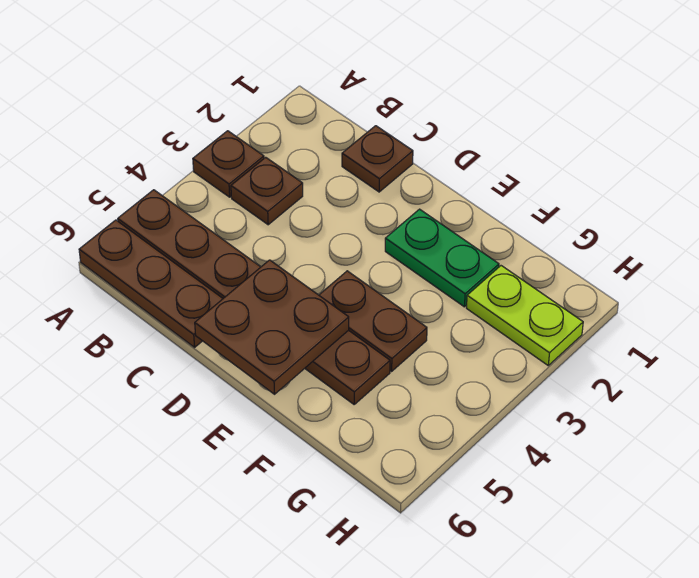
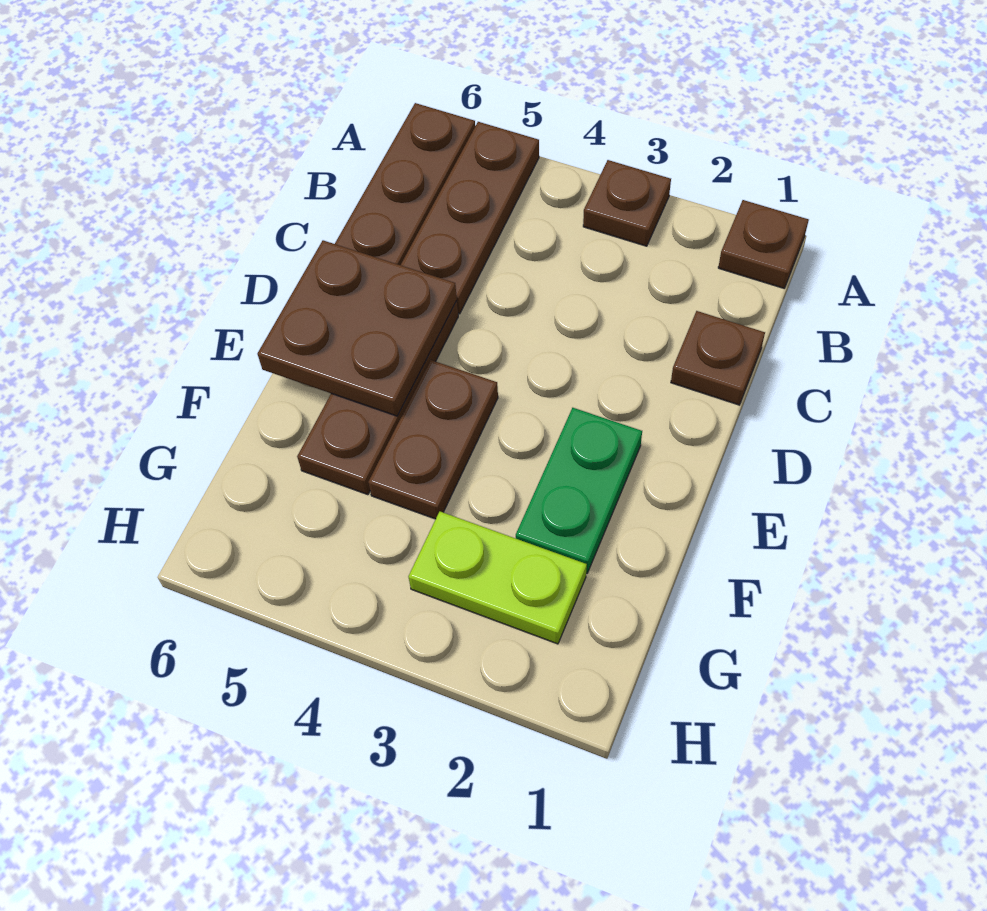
brown 1x1 plate [231,157,303,225] -> brown 1x1 plate moved to [718,200,809,288]
lime 1x2 plate [467,266,583,365] -> lime 1x2 plate turned to [408,512,587,644]

